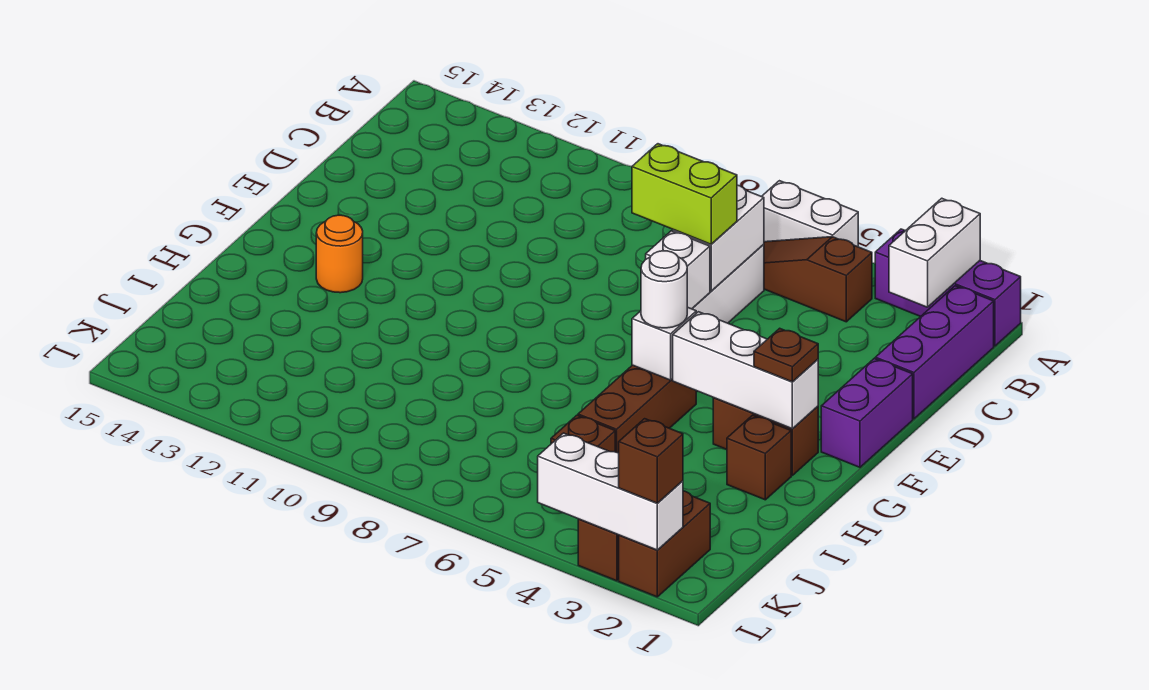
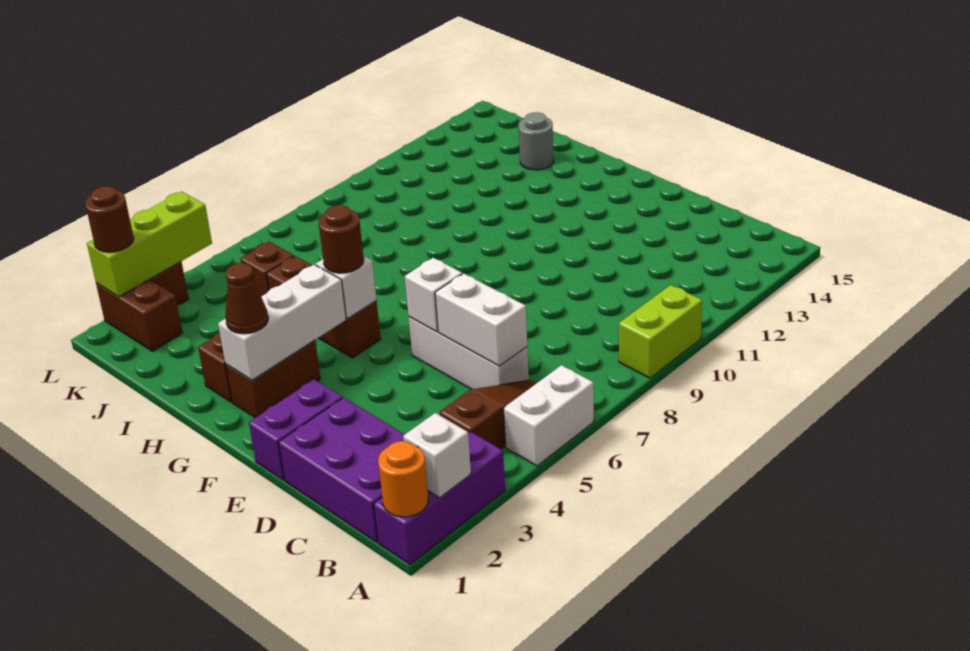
white 1x2 brick [889,198,980,307] -> white 1x1 brick [403,413,471,498]
purple 1x3 brick [875,286,994,419] -> purple 2x3 brick [279,398,405,542]
lime 1x2 brick [632,144,737,244] -> lime 1x2 brick moved to [619,285,702,378]
purple 1x2 brick [821,359,913,467] -> purple 1x2 brick turned to [249,379,342,480]
brown 1x1 plate [754,328,818,382] -> brown 1x1 cone [225,263,268,334]
white 1x1 round brick [641,251,687,328] -> brown 1x1 round brick [319,205,364,273]
orange 1x1 round brick [316,215,363,293] -> orange 1x1 round brick moved to [378,441,428,517]
none -> grey 1x1 round brick [518,112,554,170]
white 1x3 brick [538,433,683,550] -> lime 1x3 brick [87,191,212,297]
brown 1x1 brick [619,419,683,503] -> brown 1x1 round brick [85,186,134,252]

